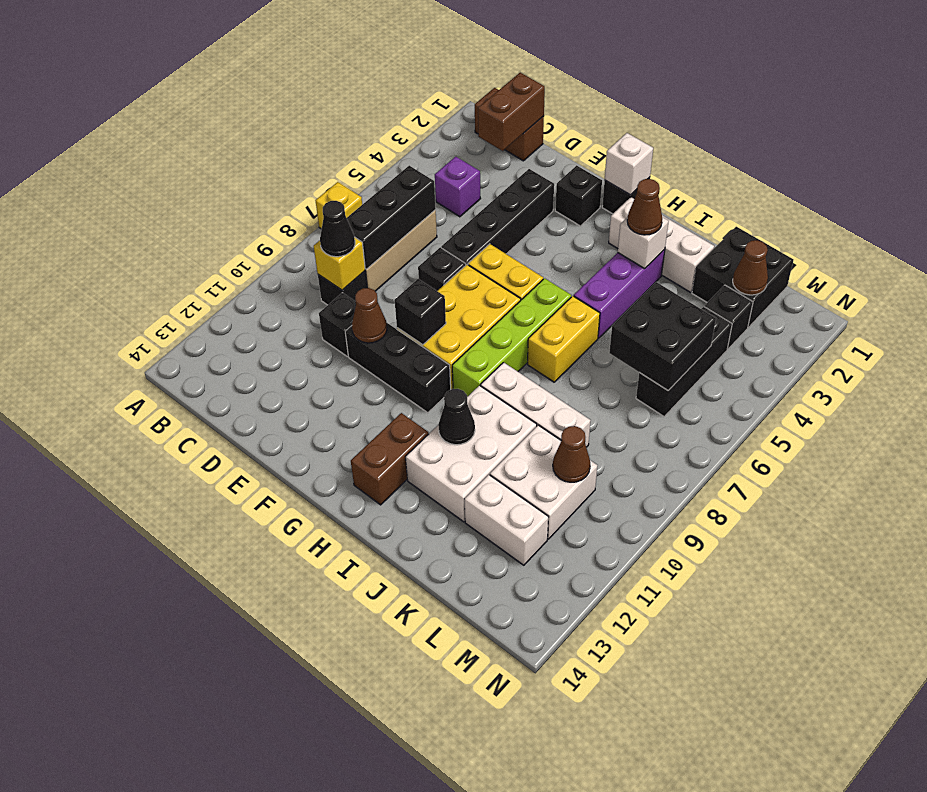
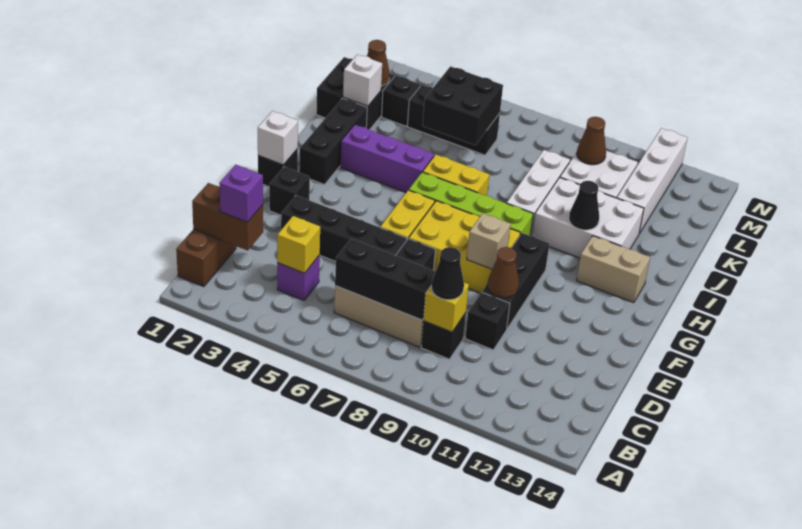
yellow 1x1 brick [315,182,362,229] -> yellow 1x1 brick moved to [277,216,320,273]
none -> purple 1x1 brick [220,165,263,222]
black 1x1 brick [395,279,446,345] -> tan 1x1 brick [467,213,511,269]
white 1x3 brick [609,197,714,292] -> black 1x3 brick [299,98,367,185]
brown 1x2 brick [351,413,429,505] -> tan 1x2 brick [577,236,650,303]
white 1x1 brick [618,217,669,269] -> white 1x1 brick moved to [343,54,382,106]
brown 1x1 cone [627,179,662,235] -> none
white 1x2 brick [465,475,548,565] -> white 1x4 brick [617,128,687,234]

